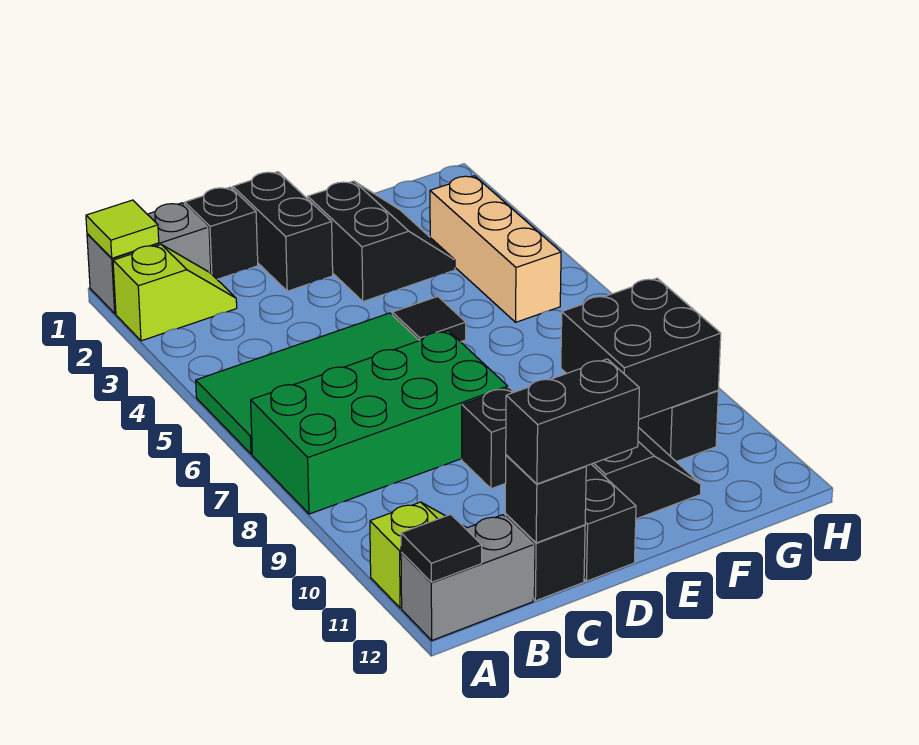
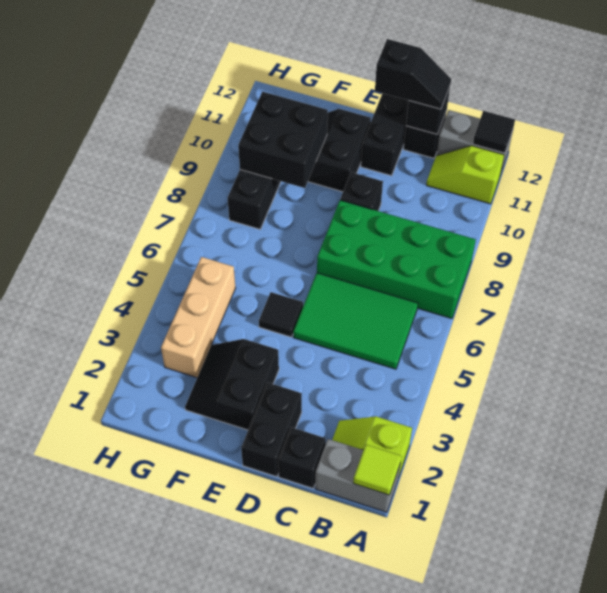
green 2x4 tile [196,313,419,454] -> green 2x3 tile [293,273,418,369]
black 1x2 brick [506,359,639,484] -> black 1x2 slope [375,39,451,109]

